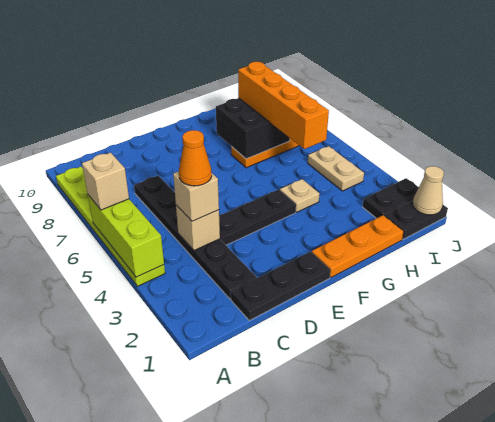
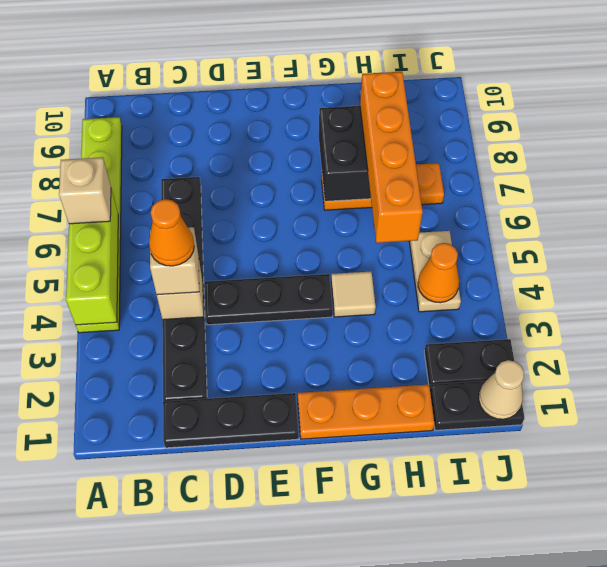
tan 1x1 plate [280,179,319,212] -> tan 1x1 tile [331,272,376,317]
none -> orange 1x1 cone [418,243,459,303]

